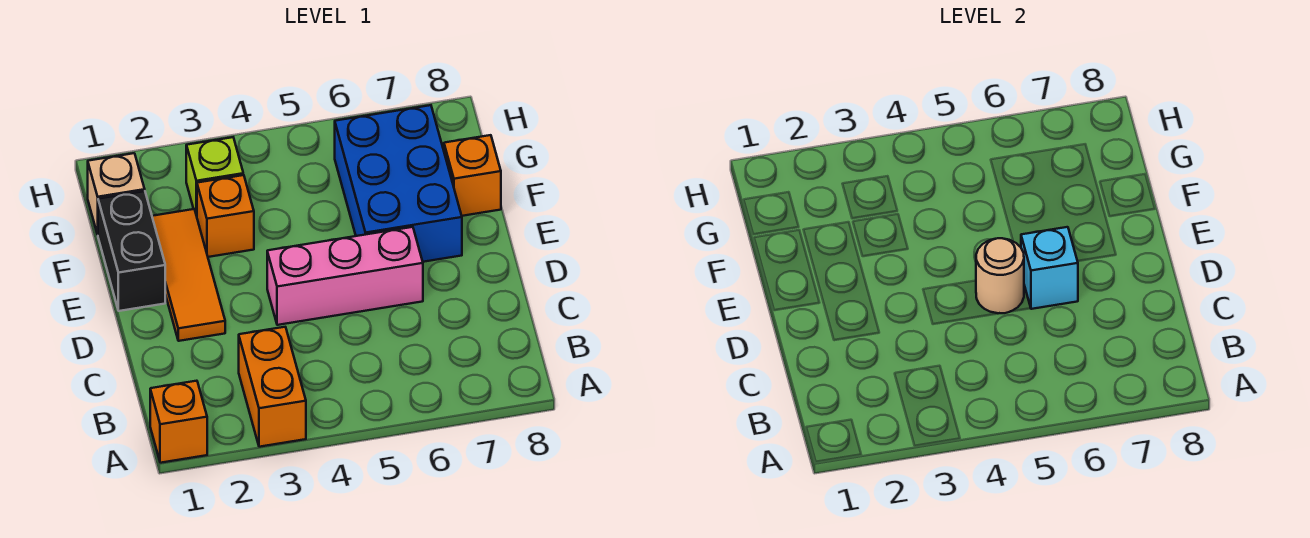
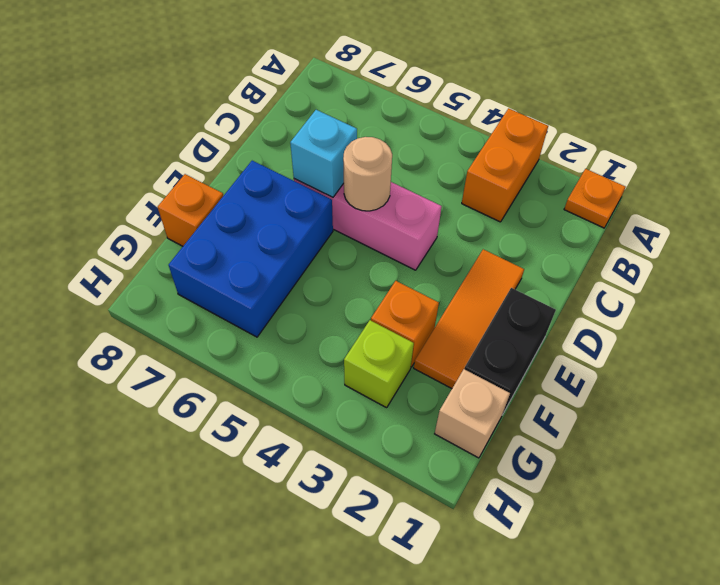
orange 1x1 brick [150,381,207,463] -> orange 1x1 plate [564,169,625,228]

